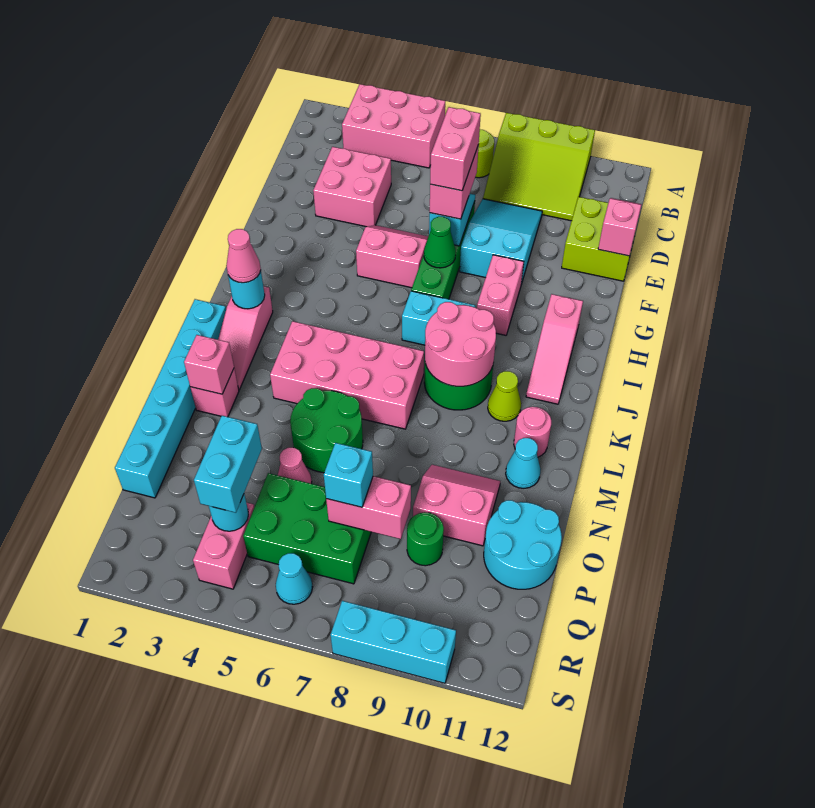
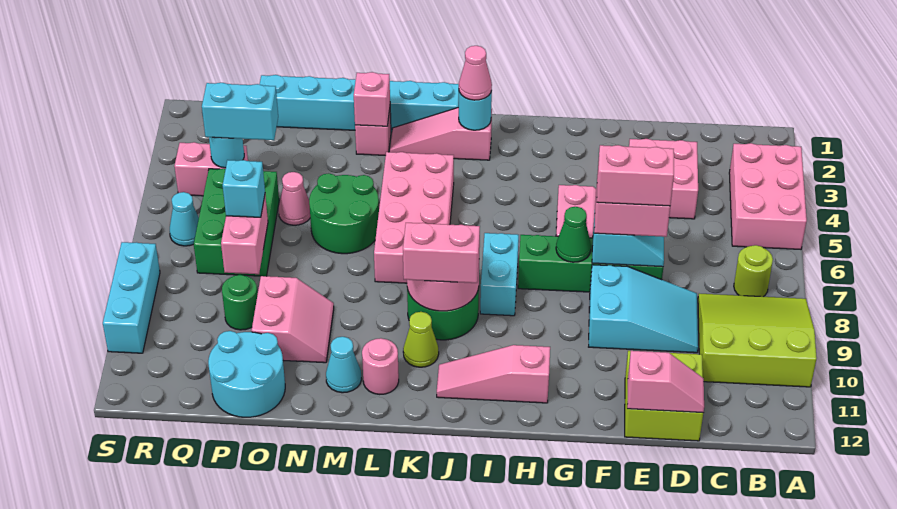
lime 3x3 slope [483,113,595,221] -> lime 3x3 slope turned to [698,294,817,387]
pink 1x2 brick [477,255,524,335] -> pink 1x2 brick moved to [403,223,480,283]

